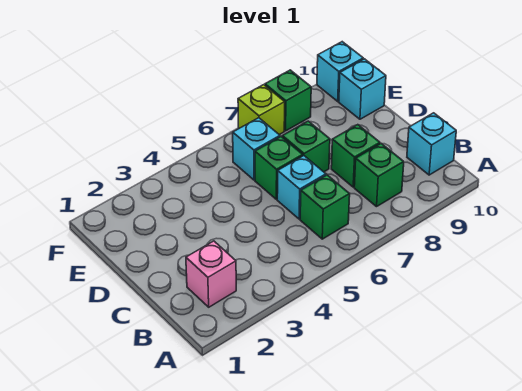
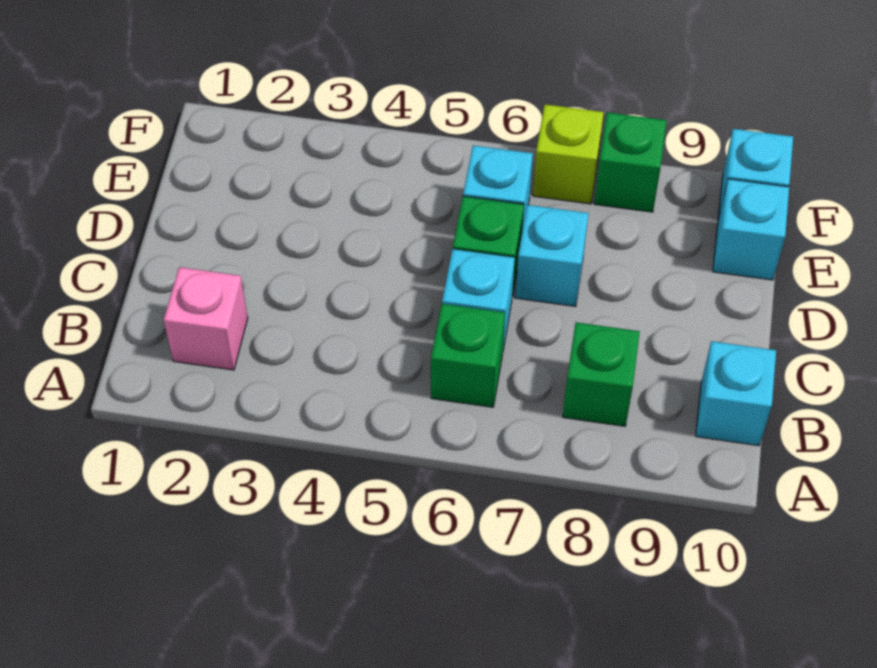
green 1x1 brick [331,125,380,187] -> none
green 1x1 brick [282,121,330,172] -> cyan 1x1 brick [516,205,589,307]

